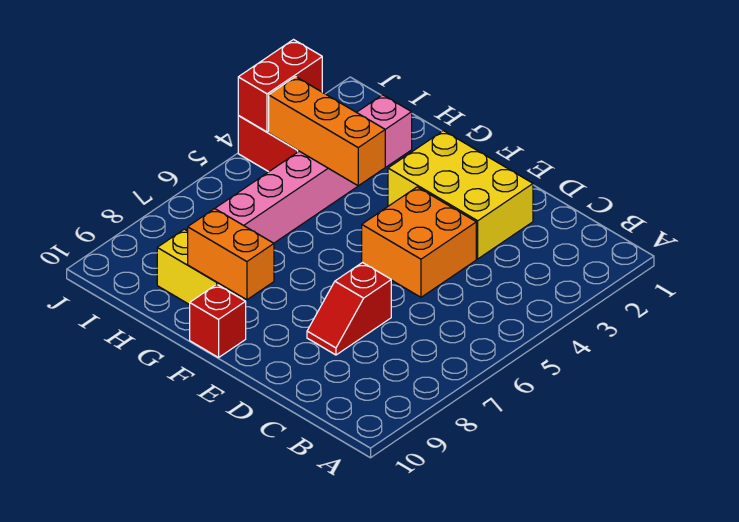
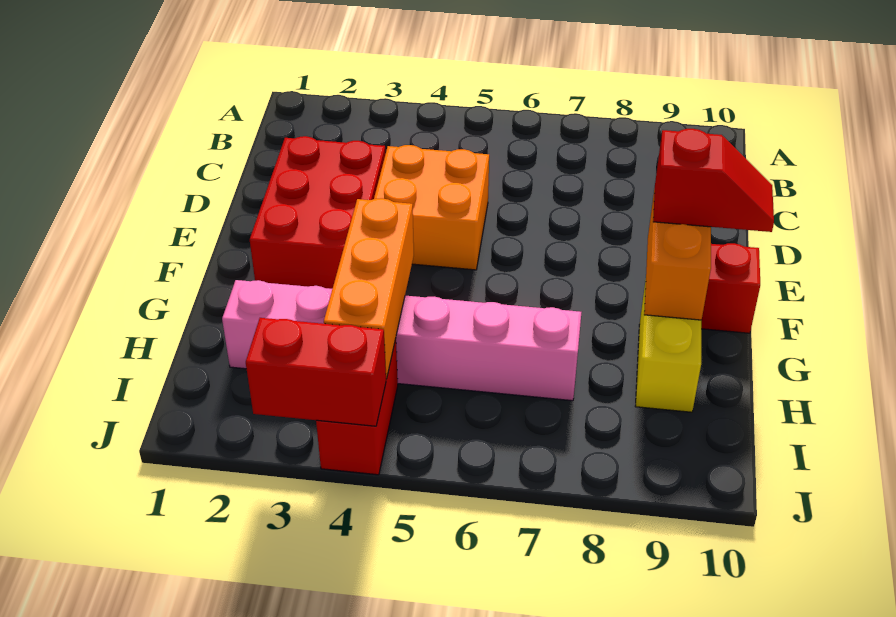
yellow 2x3 brick [388,131,533,259] -> red 2x3 brick [250,136,385,289]
red 1x2 slope [307,263,391,355] -> red 1x2 slope moved to [653,129,774,232]

